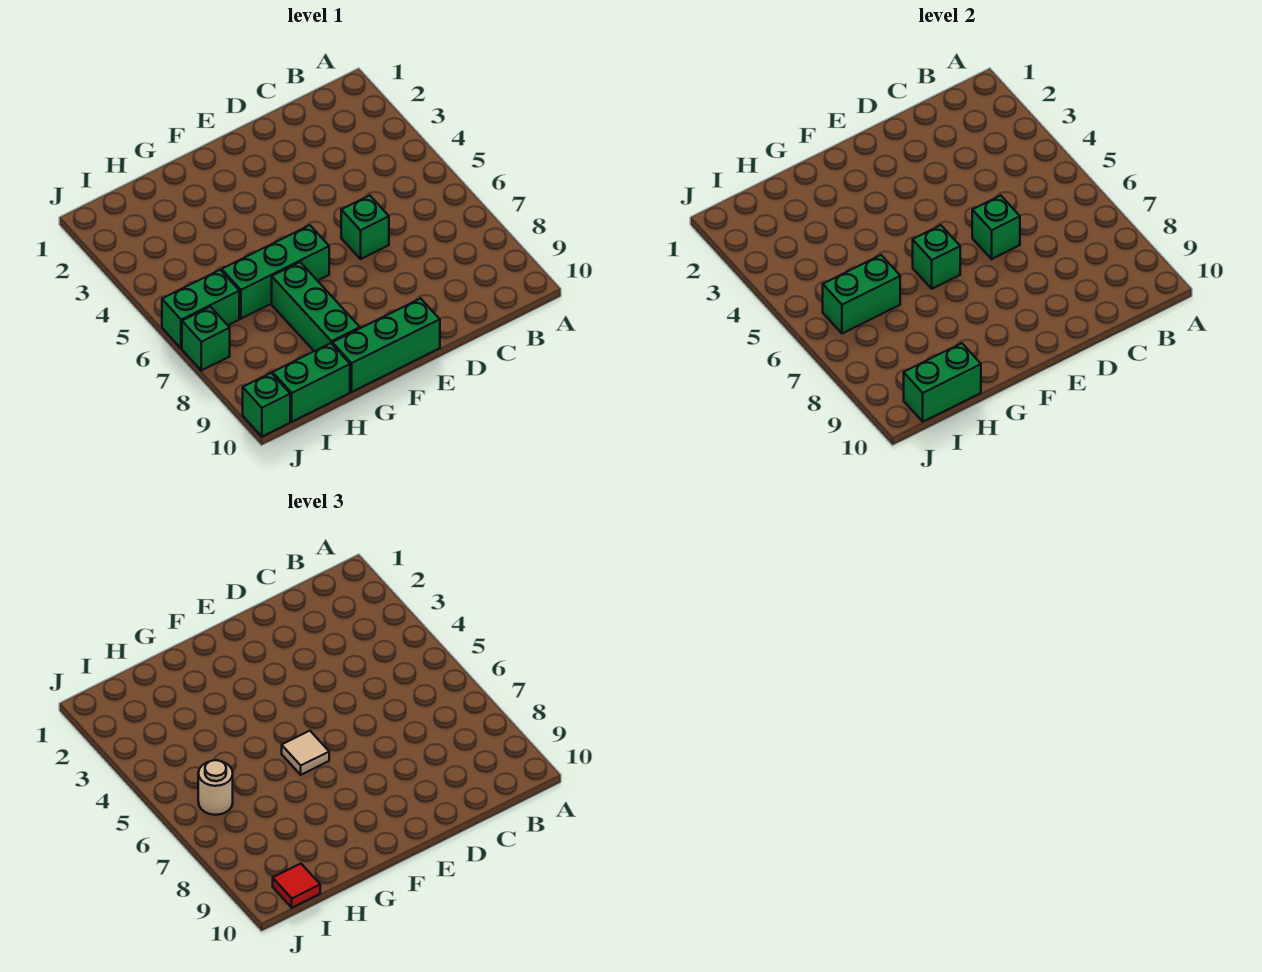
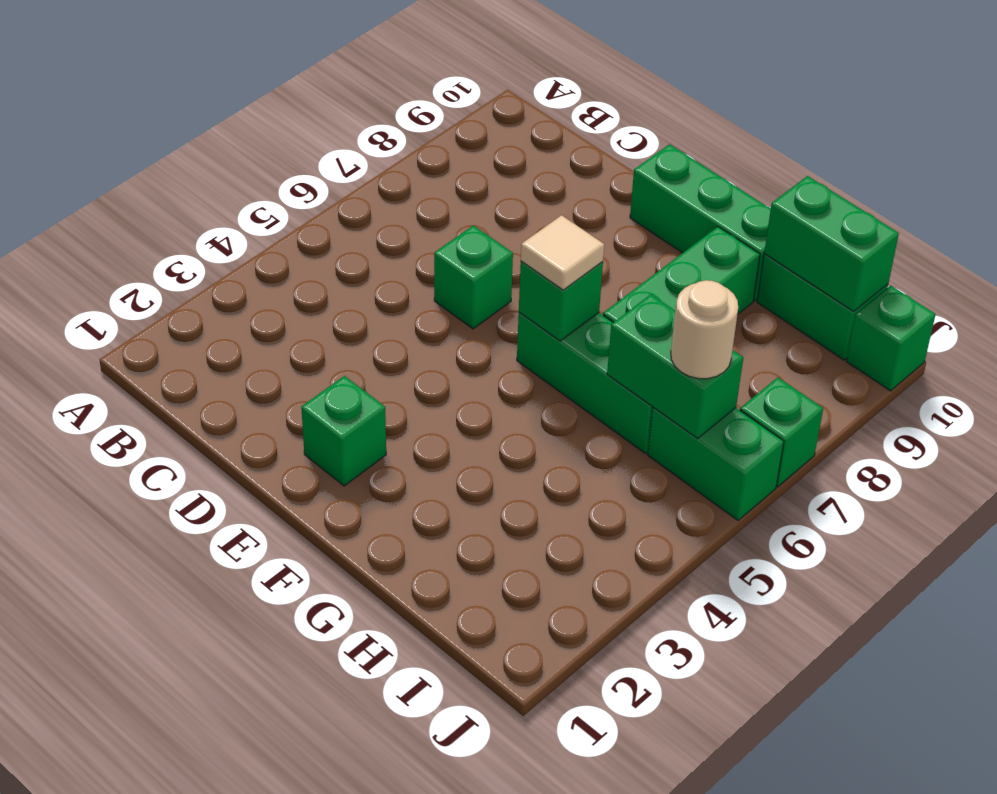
green 1x1 brick [972,195,1020,259] -> green 1x1 brick moved to [301,376,386,486]
red 1x1 tile [273,864,320,908] -> none

